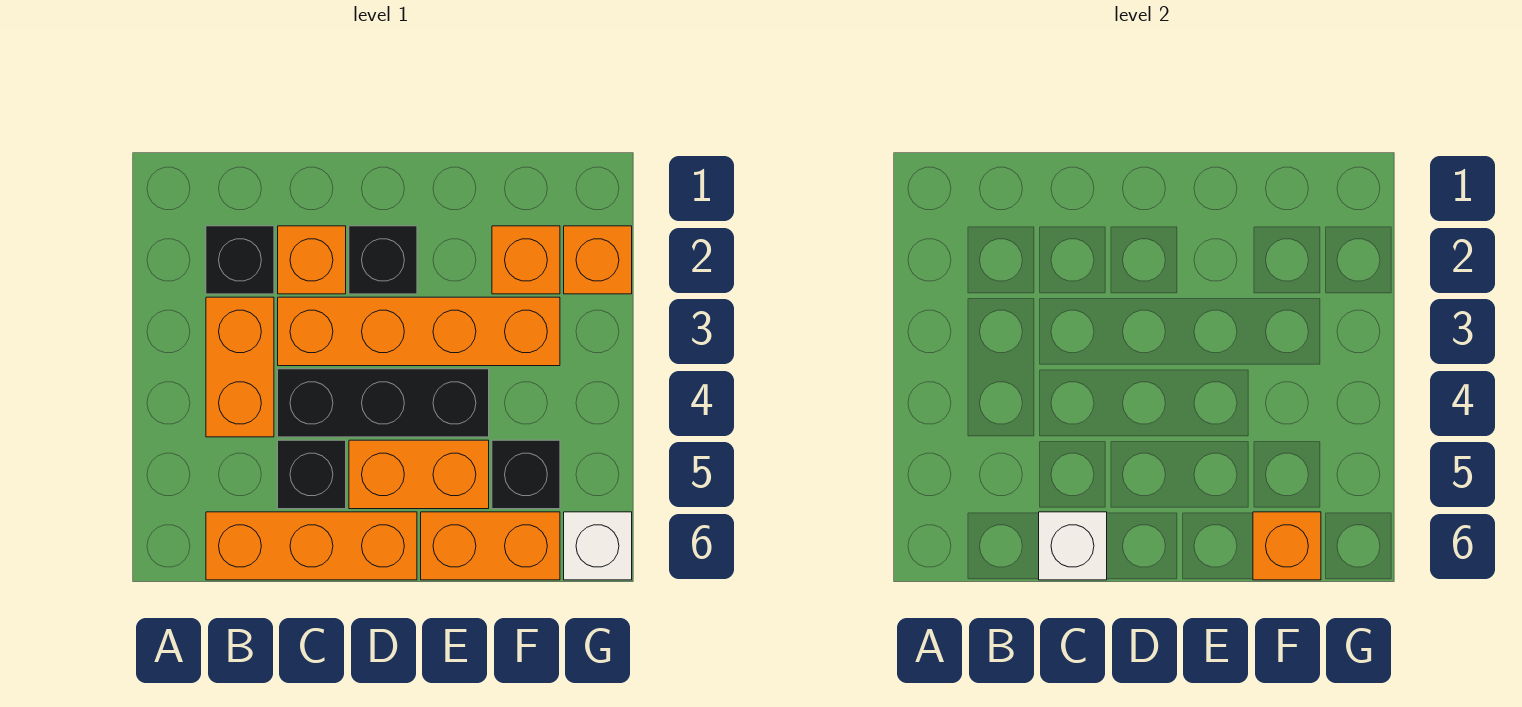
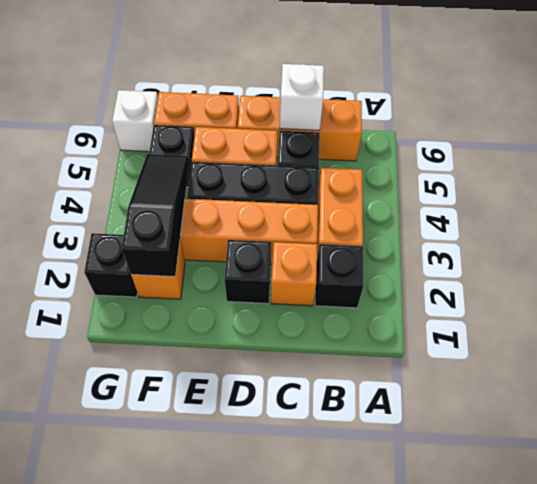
none -> black 1x3 slope [122,154,189,277]
orange 1x1 brick [1253,512,1321,580] -> none
orange 1x1 brick [564,226,632,294] -> black 1x1 brick [84,233,138,297]

